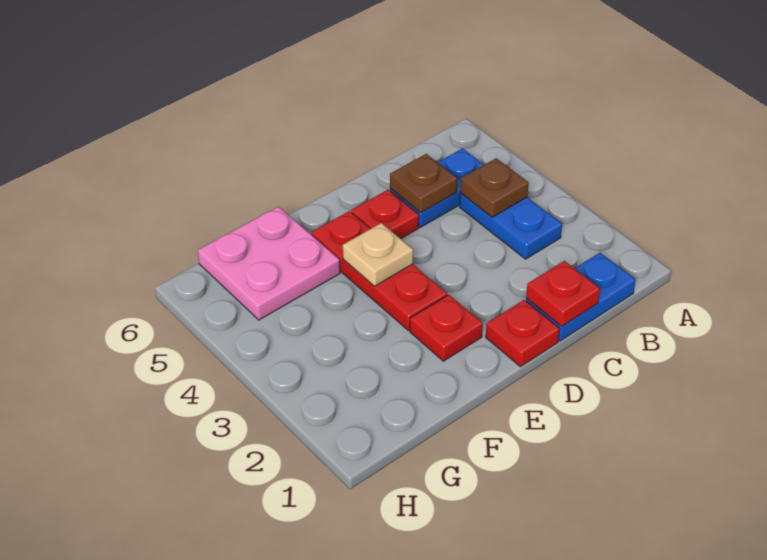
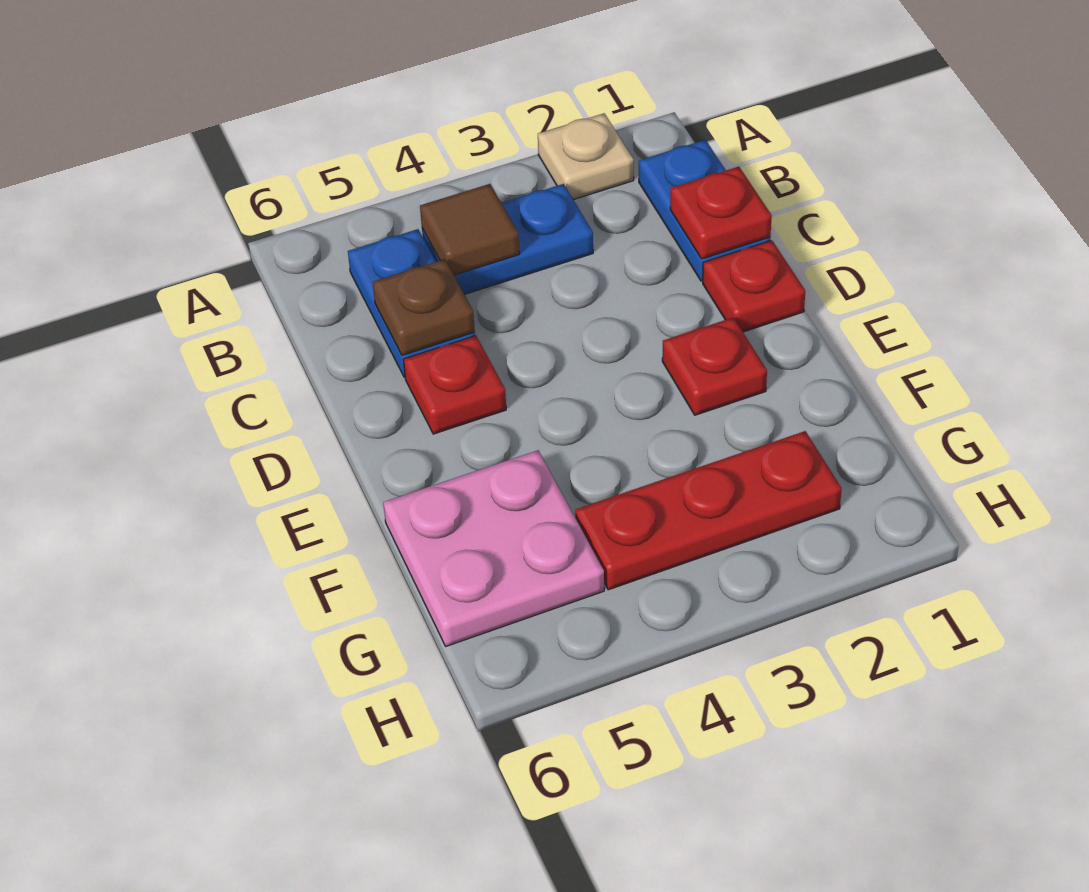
brown 1x1 plate [460,158,529,217] -> brown 1x1 tile [420,184,520,275]
red 1x3 plate [311,211,447,330] -> red 1x3 plate moved to [575,431,842,590]
tan 1x1 plate [343,223,413,286] -> tan 1x1 plate moved to [538,113,634,200]

